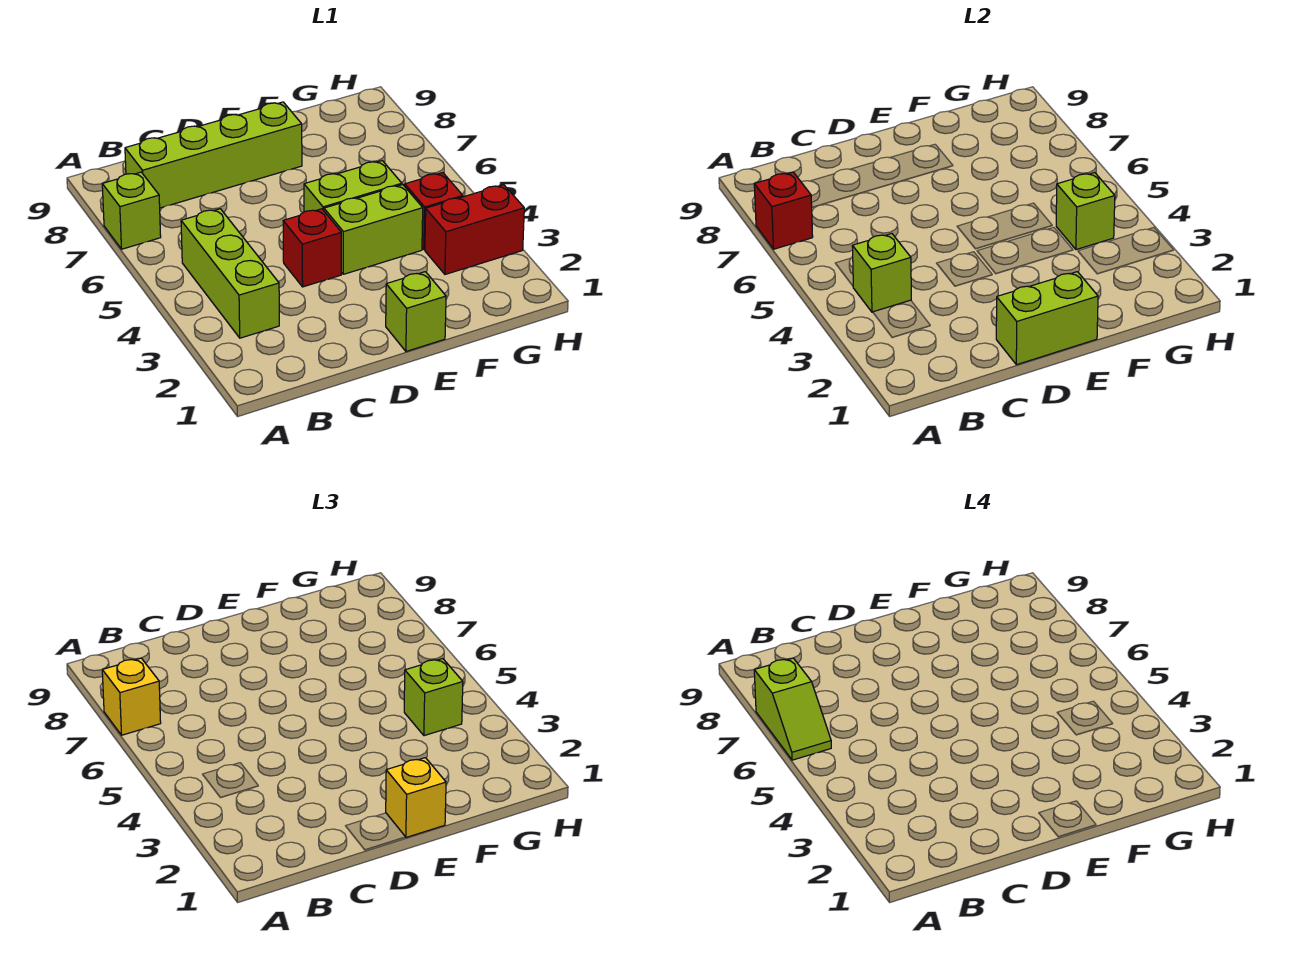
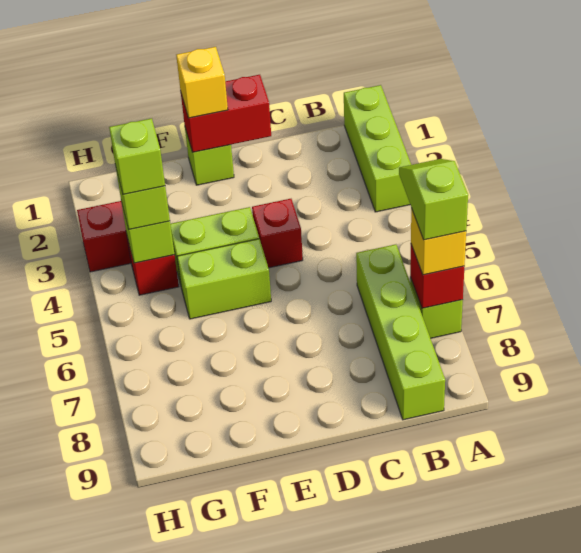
lime 1x3 brick [181,209,279,338] -> lime 1x3 brick moved to [344,85,411,212]
lime 1x1 brick [852,234,911,312] -> lime 1x1 brick moved to [109,118,165,194]
lime 1x4 brick [125,102,302,208] -> lime 1x4 brick turned to [356,244,445,420]
lime 1x2 brick [996,272,1098,365] -> red 1x2 brick [181,75,271,152]

